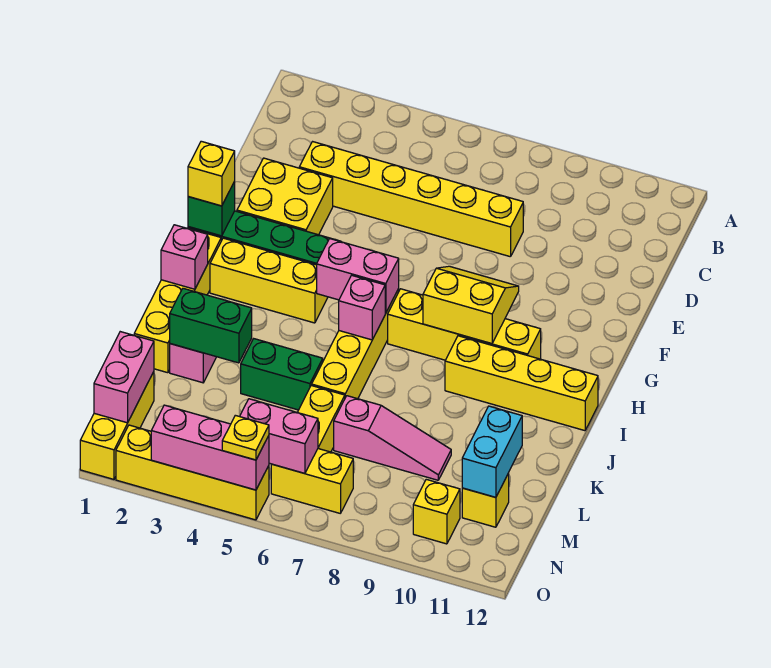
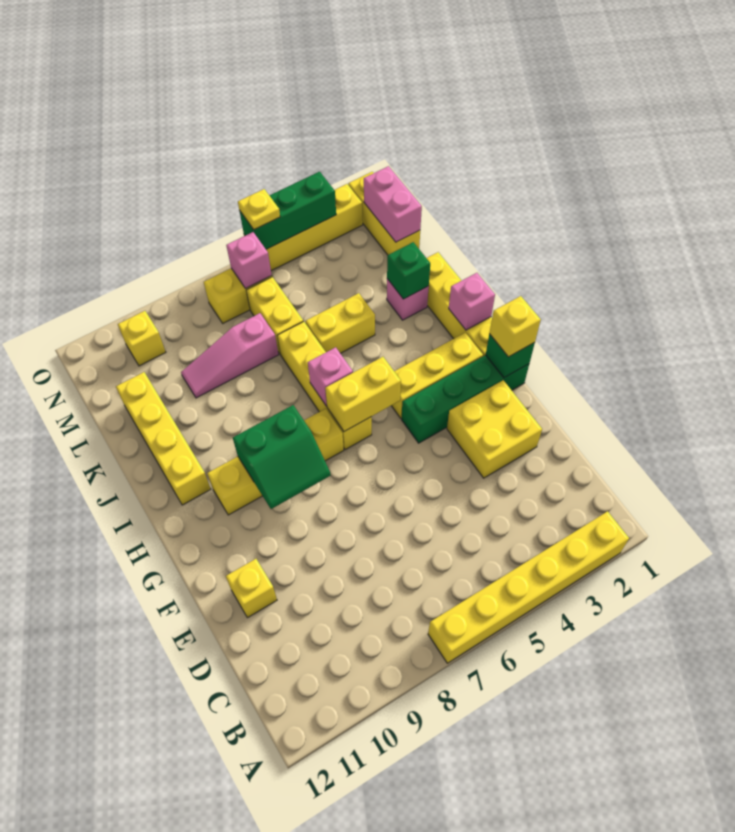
yellow 1x6 brick [299,142,523,257] -> yellow 1x6 brick moved to [428,511,629,663]
yellow 2x2 slope [423,266,519,344] -> green 2x2 slope [233,405,331,509]
pink 1x2 brick [317,239,399,313] -> yellow 1x2 brick [325,357,401,431]
yellow 1x4 brick [445,336,598,431] -> yellow 1x4 brick turned to [116,372,211,505]
green 1x2 brick [170,288,252,363] -> green 1x1 brick [387,242,430,299]
green 1x2 brick [241,339,323,410] -> yellow 1x2 brick [305,293,375,353]
cyan 1x2 brick [462,406,522,497] -> none
yellow 1x1 brick [462,473,509,527] -> yellow 1x1 brick moved to [226,559,277,618]
pink 1x2 brick [240,399,318,473] -> pink 1x1 brick [226,232,272,288]
pink 1x3 brick [151,405,269,490] -> green 1x3 brick [239,172,336,249]

